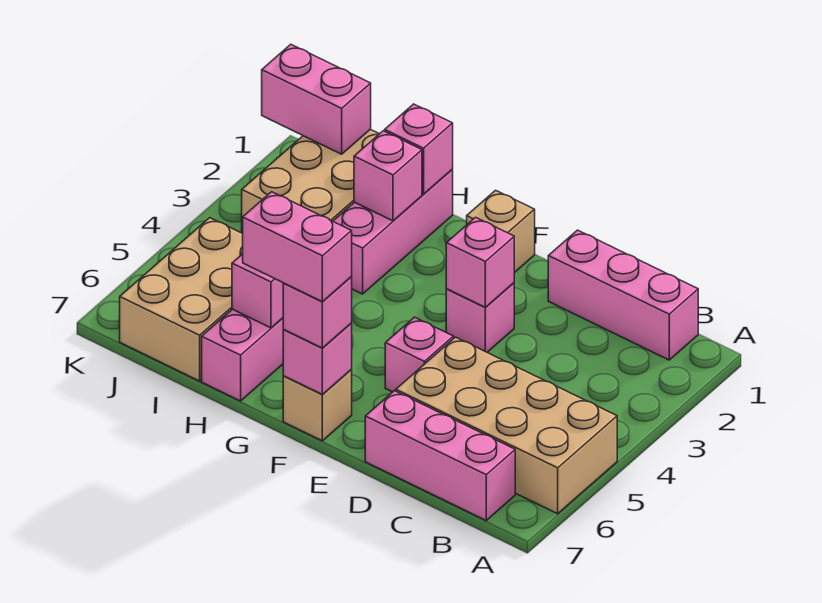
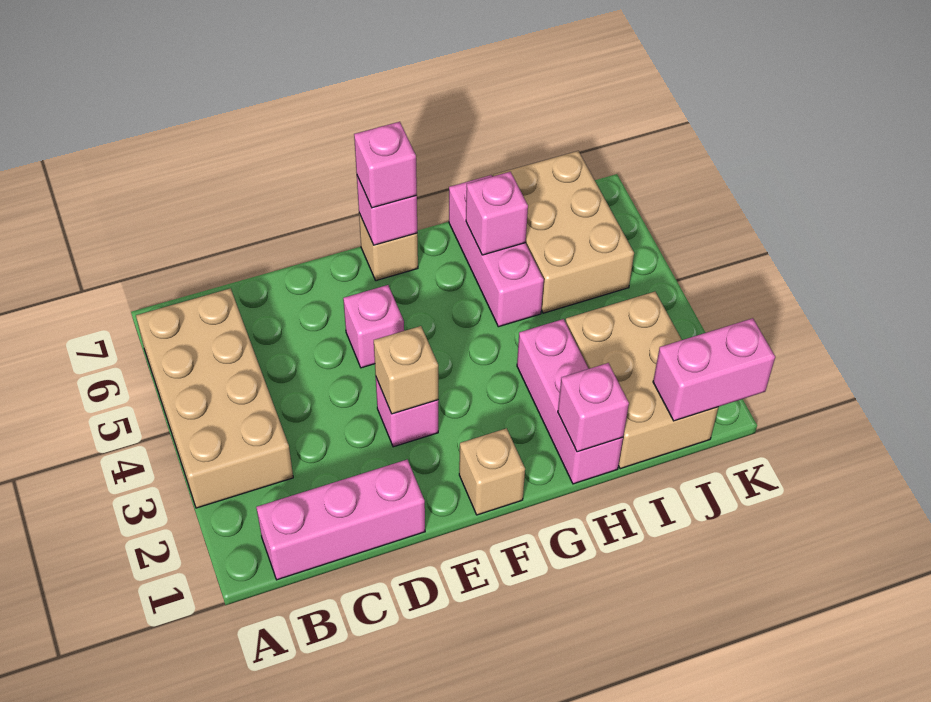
tan 2x4 brick [396,337,617,514] -> tan 2x4 brick turned to [136,288,293,508]
pink 1x3 brick [365,391,515,520] -> none
pink 1x1 brick [446,217,514,307] -> tan 1x1 brick [374,326,438,414]
pink 1x2 brick [243,192,352,302] -> none
pink 1x1 brick [354,131,422,221] -> none

